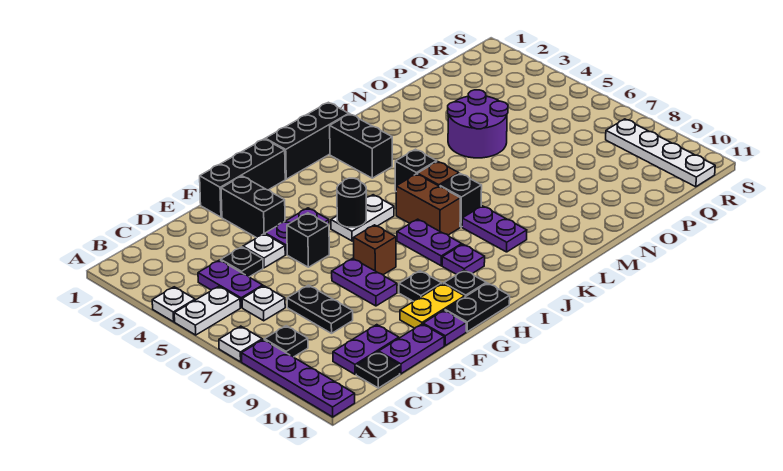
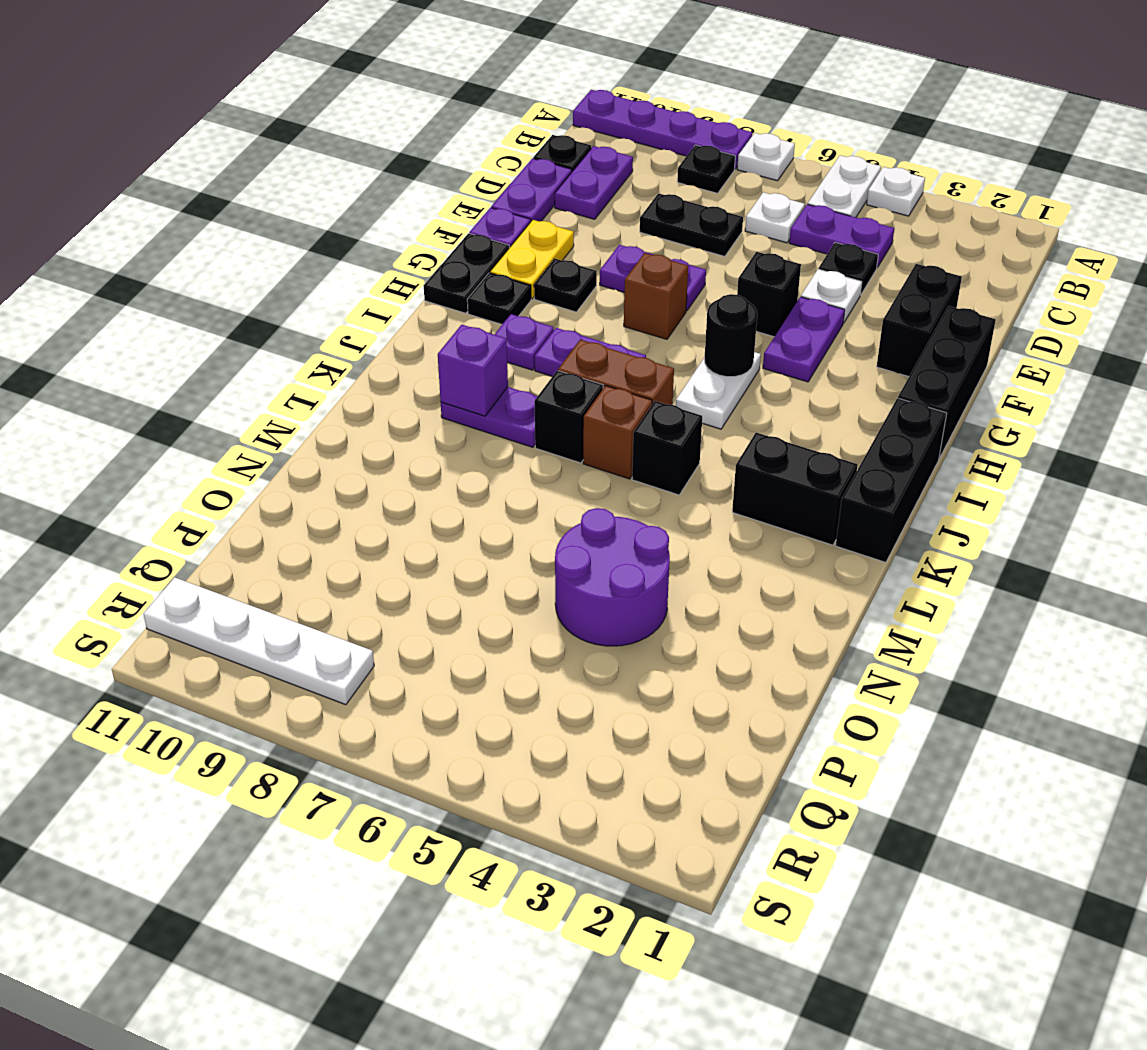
black 1x2 brick [221,176,285,238] -> black 1x2 brick turned to [877,264,962,377]
none -> purple 1x1 brick [438,325,508,416]

